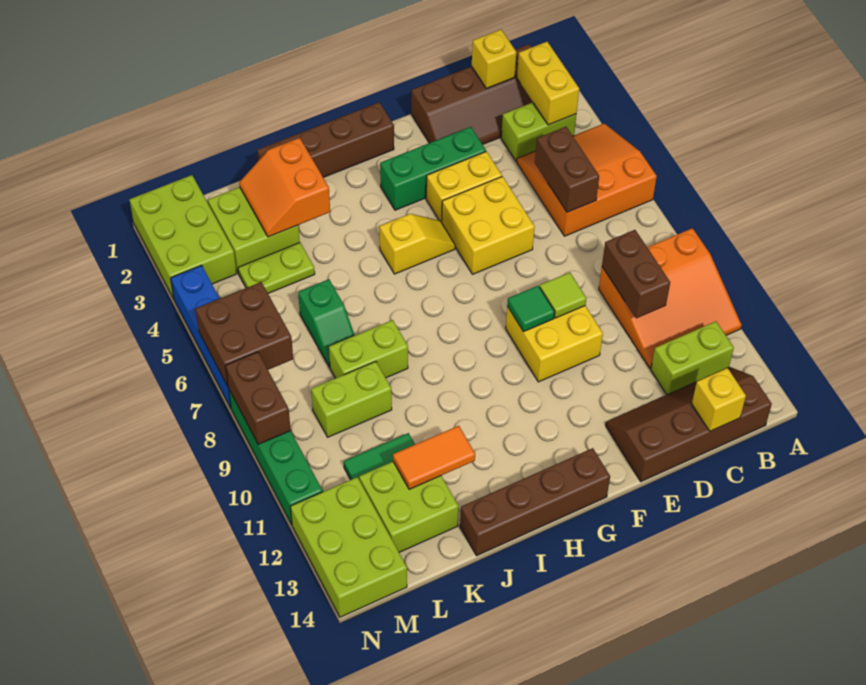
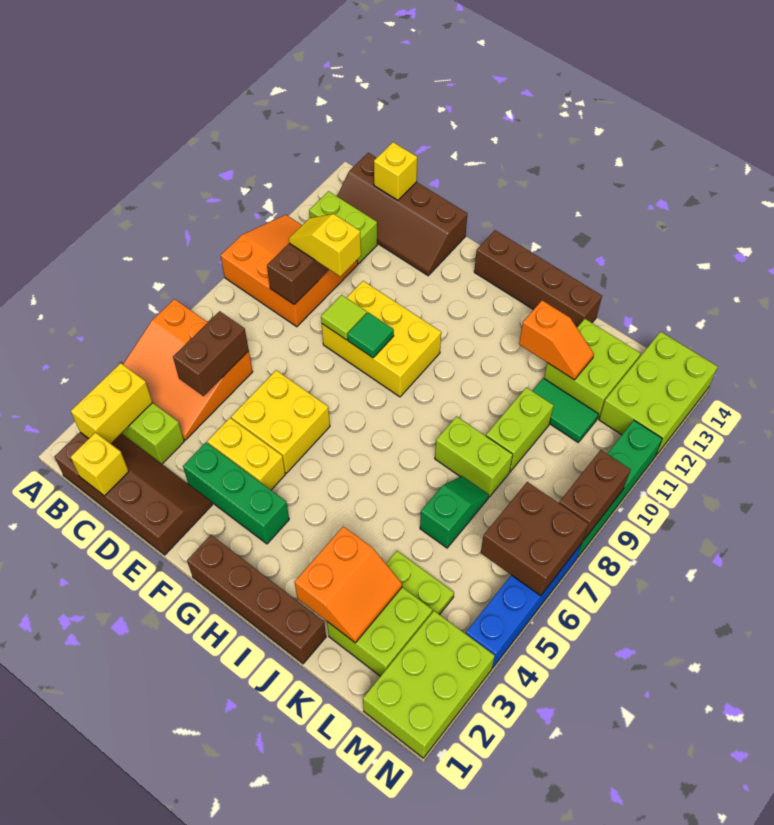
yellow 2x2 brick [506,306,603,382] -> yellow 2x3 brick [322,281,441,397]
yellow 1x2 slope [379,214,455,274] -> yellow 1x2 slope moved to [289,214,361,276]
orange 1x2 tile [393,426,475,489] -> orange 1x2 slope [519,300,594,380]
lime 1x2 brick [311,361,392,437] -> lime 1x2 brick turned to [486,387,554,472]

